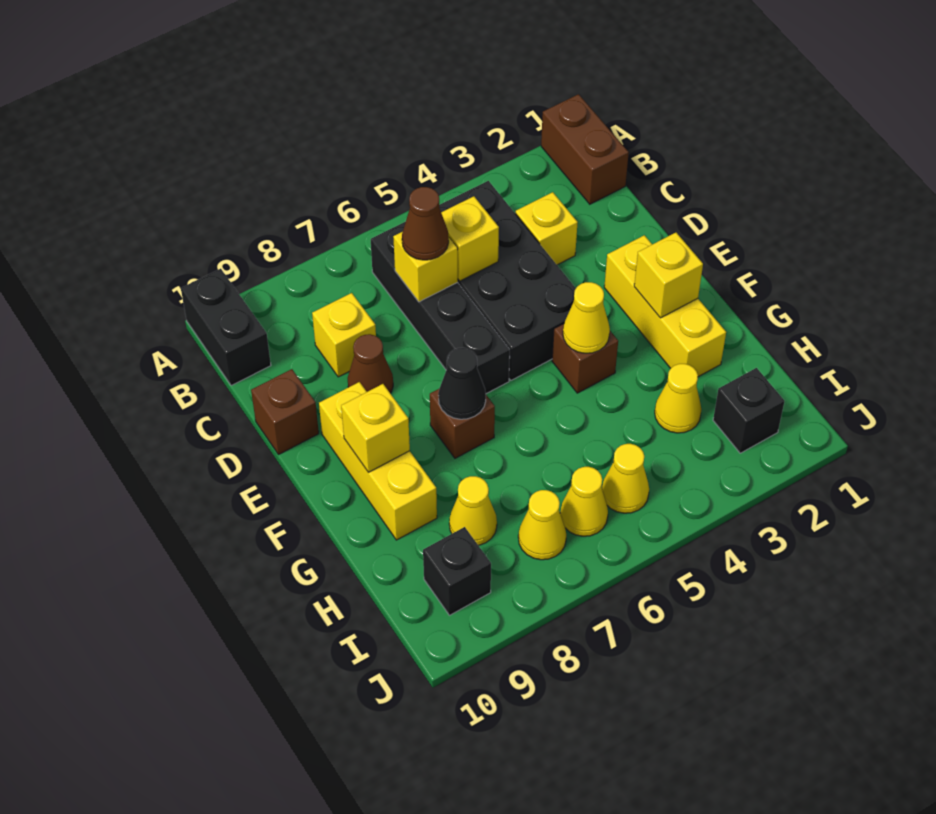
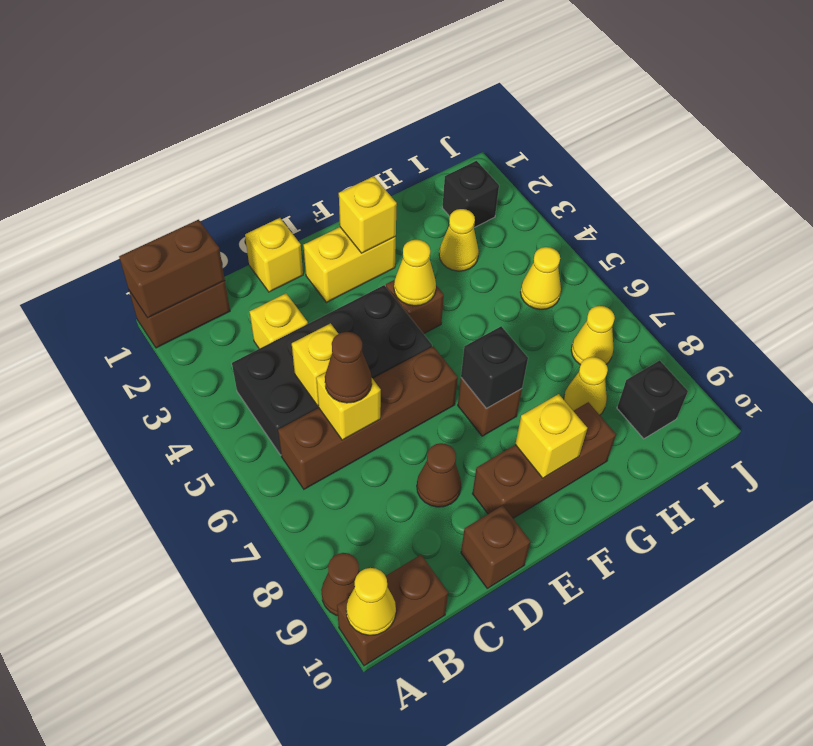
none -> brown 1x2 brick [119,220,225,318]
none -> brown 1x1 cone [321,553,360,616]
black 1x2 brick [181,269,271,386] -> brown 1x2 brick [337,555,448,666]
black 1x4 brick [371,222,510,394] -> brown 1x4 brick [278,346,458,489]
yellow 1x1 brick [312,293,376,377] -> yellow 1x1 brick moved to [245,218,303,292]
yellow 1x3 brick [604,235,726,377] -> yellow 1x2 brick [304,227,396,302]
yellow 1x3 brick [319,382,437,540] -> brown 1x3 brick [472,402,616,518]
black 1x1 cone [438,348,486,419] -> black 1x1 brick [461,326,528,408]
yellow 1x1 cone [560,467,608,536] -> yellow 1x1 cone moved to [346,568,396,635]

